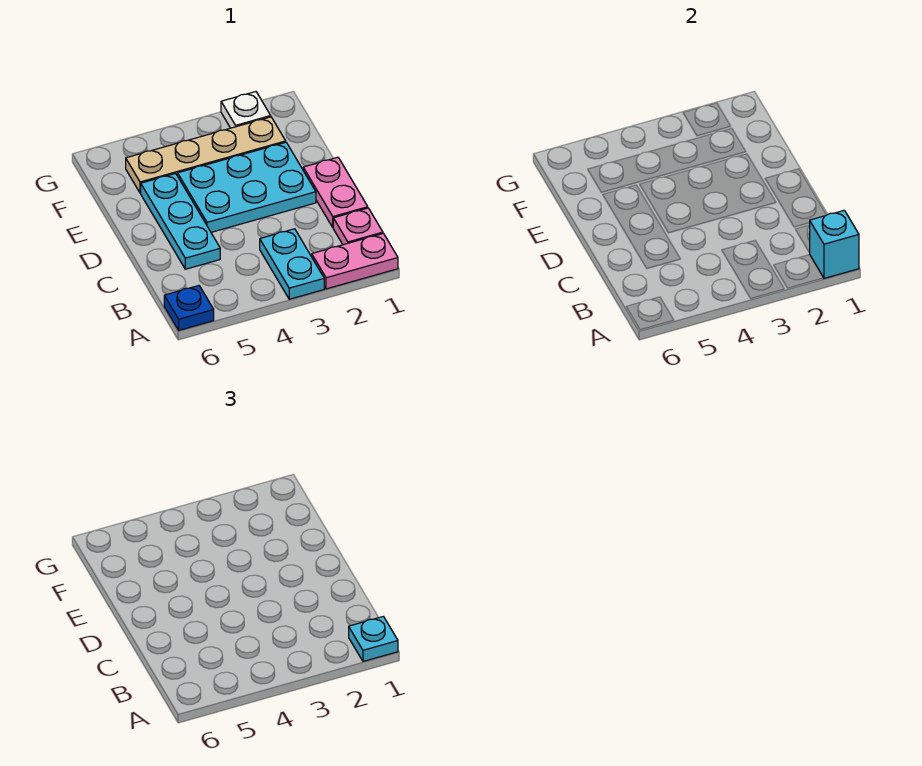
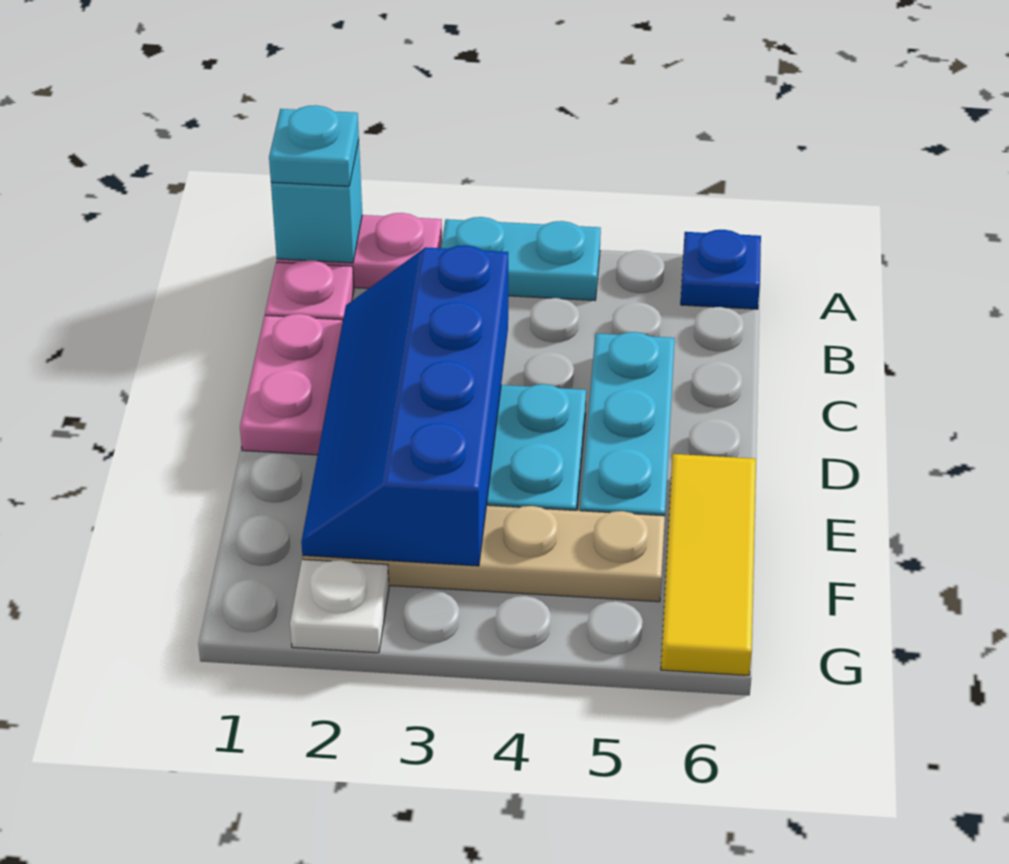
cyan 1x2 plate [260,229,324,299] -> cyan 1x2 plate turned to [441,217,601,300]
none -> blue 2x4 slope [301,245,508,566]
none -> yellow 1x3 tile [661,454,756,676]

